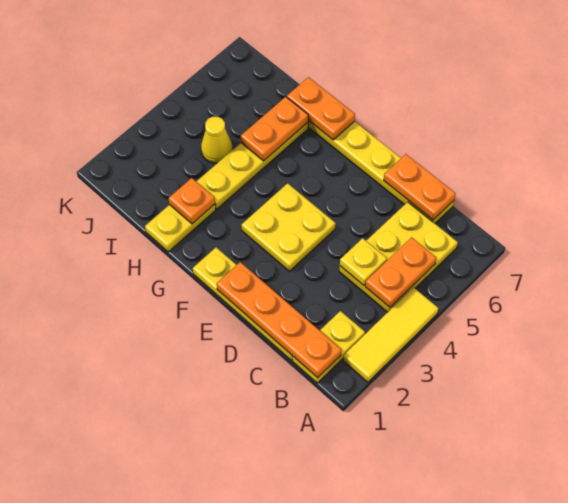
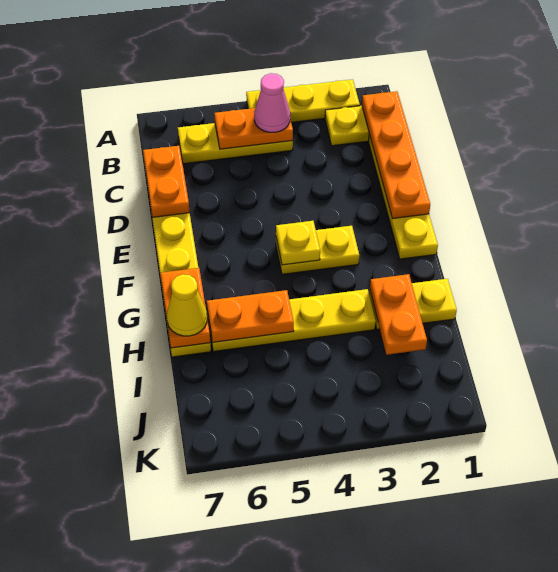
yellow 1x3 tile [343,288,439,382] -> yellow 1x3 plate [246,79,360,122]
yellow 2x3 plate [339,202,458,312] -> yellow 1x3 plate [178,123,293,164]
none -> pink 1x1 cone [254,73,290,132]
yellow 1x1 plate [340,238,387,285] -> yellow 1x1 plate moved to [276,221,320,265]
yellow 2x2 plate [241,183,336,271] -> yellow 1x2 plate [276,226,359,274]
orange 1x1 plate [169,178,215,224] -> orange 1x2 plate [370,274,427,355]
yellow 1x1 cone [201,117,232,163] -> yellow 1x1 cone moved to [166,274,207,336]

